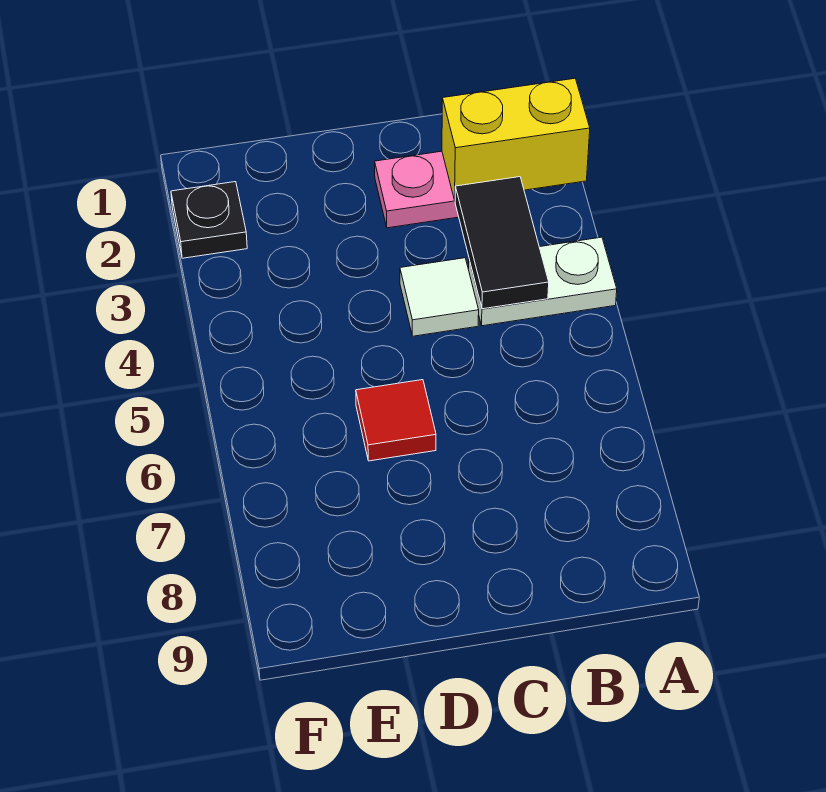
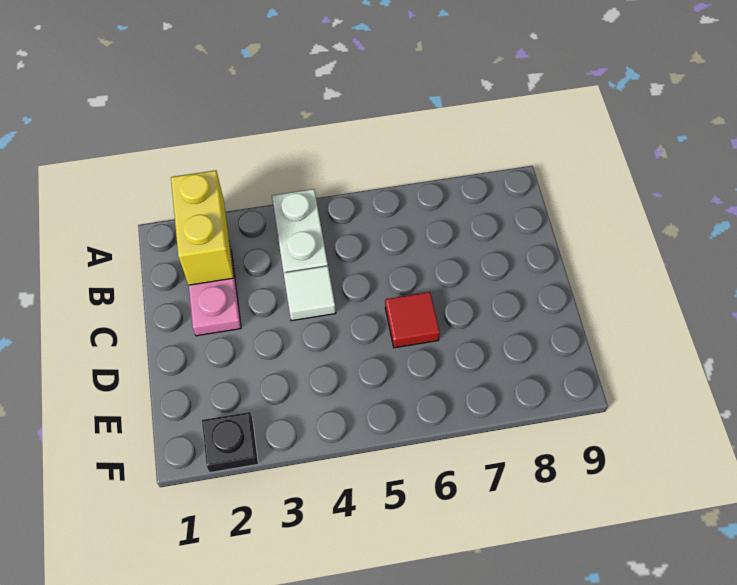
black 1x2 tile [455,177,549,309] -> none

